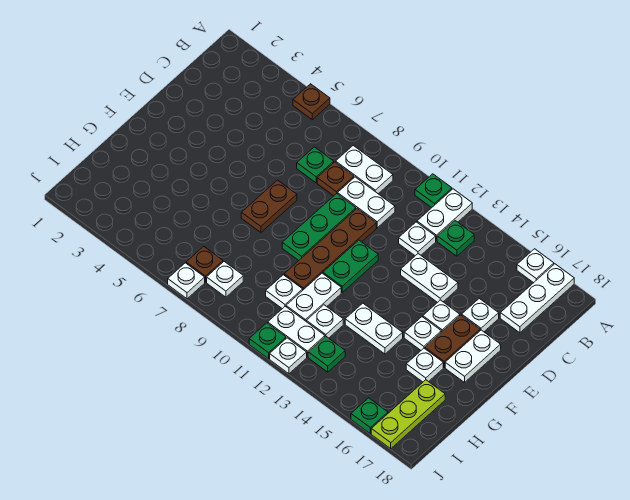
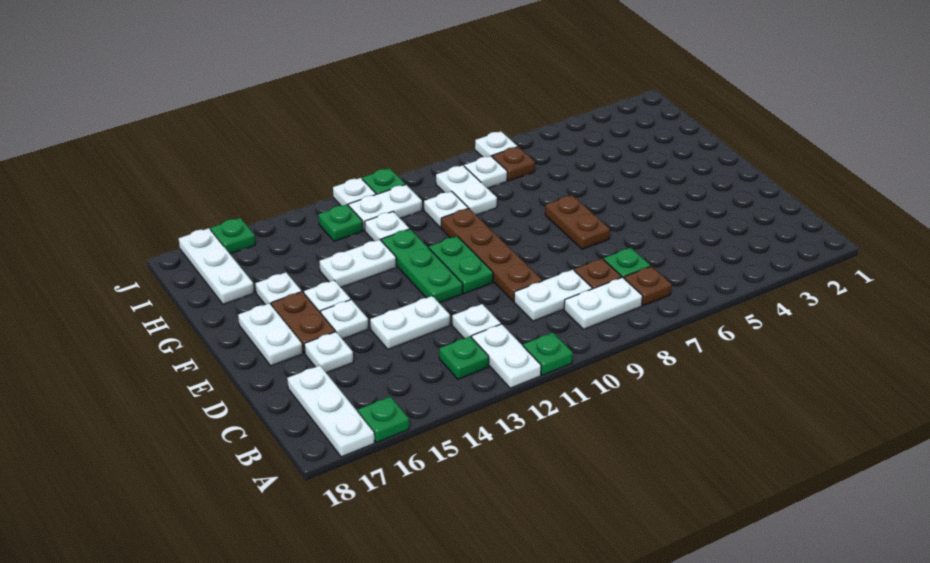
brown 1x1 plate [293,84,330,120] -> brown 1x1 plate moved to [624,266,672,306]
white 1x1 plate [517,249,554,283] -> green 1x1 plate [358,397,409,443]
green 1x3 plate [282,194,356,260] -> green 1x3 plate moved to [381,229,463,303]
white 1x2 plate [286,273,341,321] -> white 1x2 plate moved to [436,165,497,215]
lime 1x3 plate [371,380,445,449] -> white 1x3 plate [179,228,254,304]

